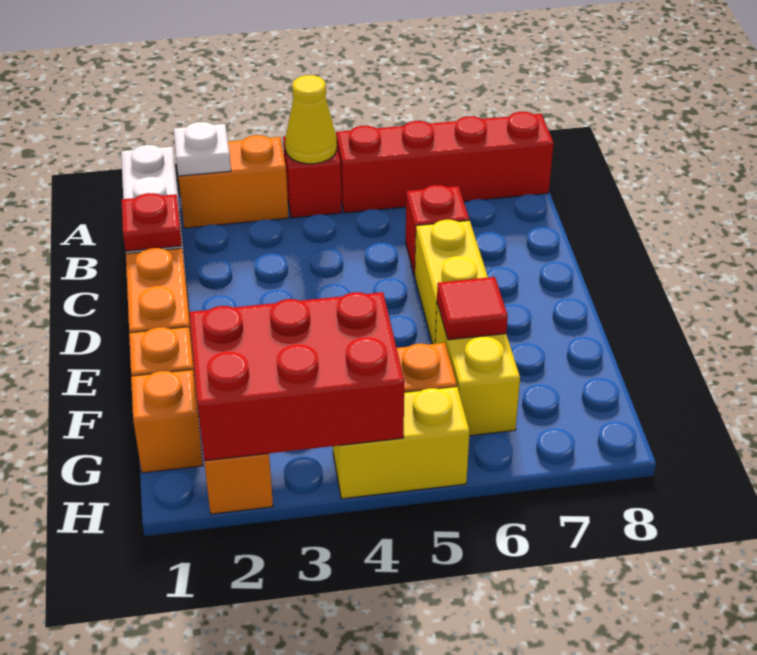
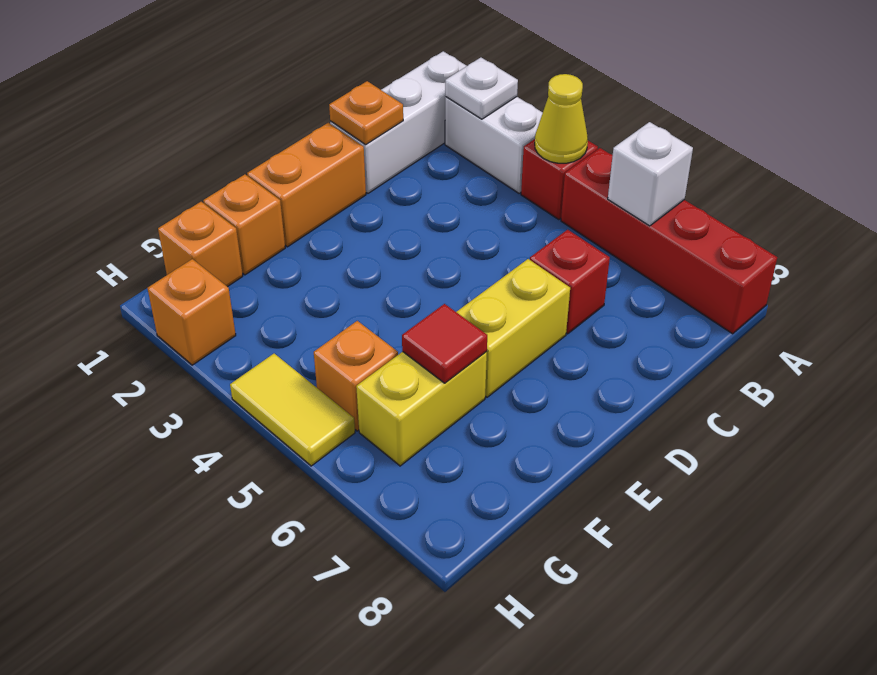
orange 1x2 brick [178,135,289,228] -> white 1x2 brick [445,97,543,193]
none -> white 1x1 brick [608,122,693,226]
red 1x1 plate [122,193,182,251] -> orange 1x1 plate [329,81,403,145]
red 2x3 brick [189,292,404,461] -> none
yellow 1x2 brick [333,387,470,499] -> yellow 1x2 tile [230,354,355,466]

